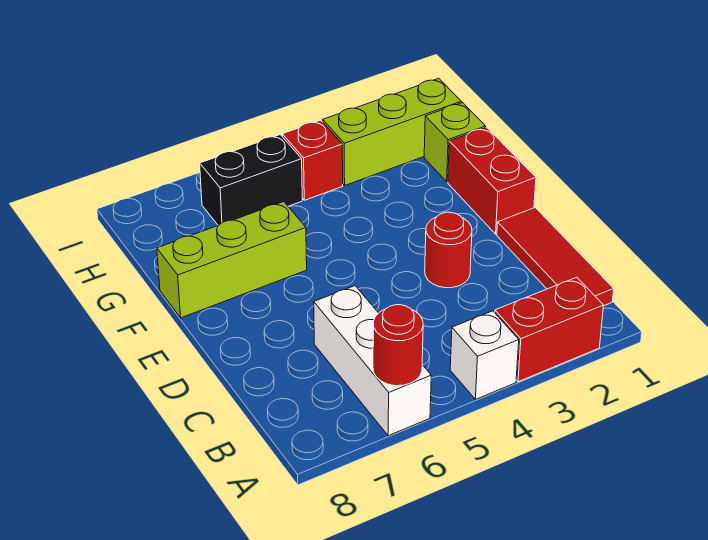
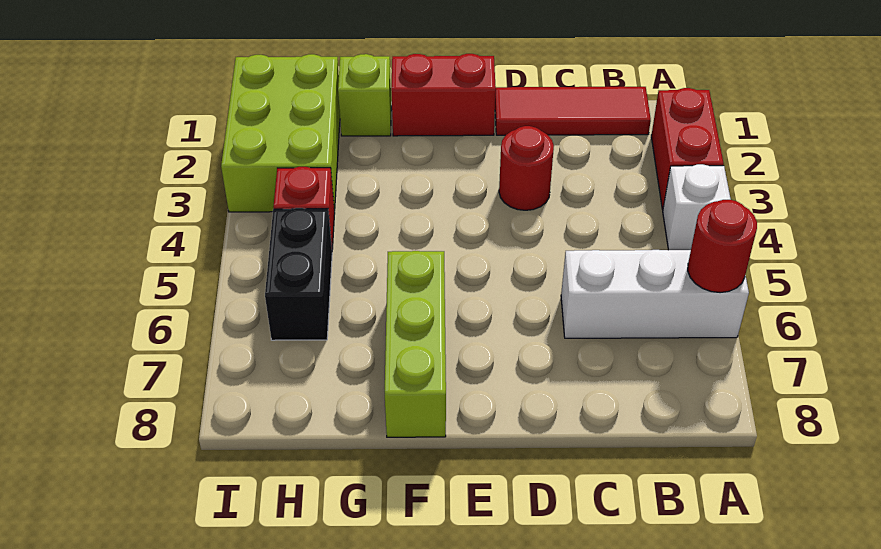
lime 1x3 brick [323,78,461,185] -> lime 2x3 brick [221,54,340,212]

